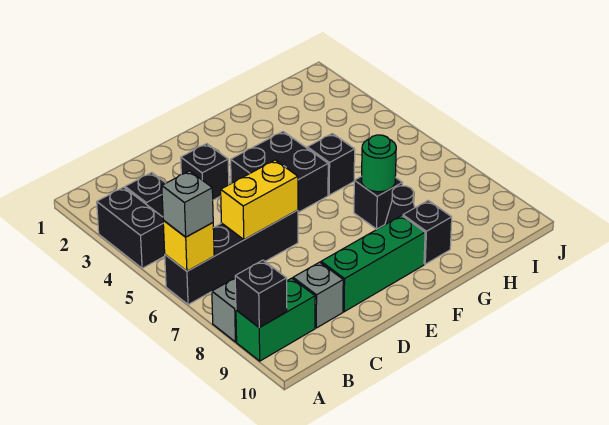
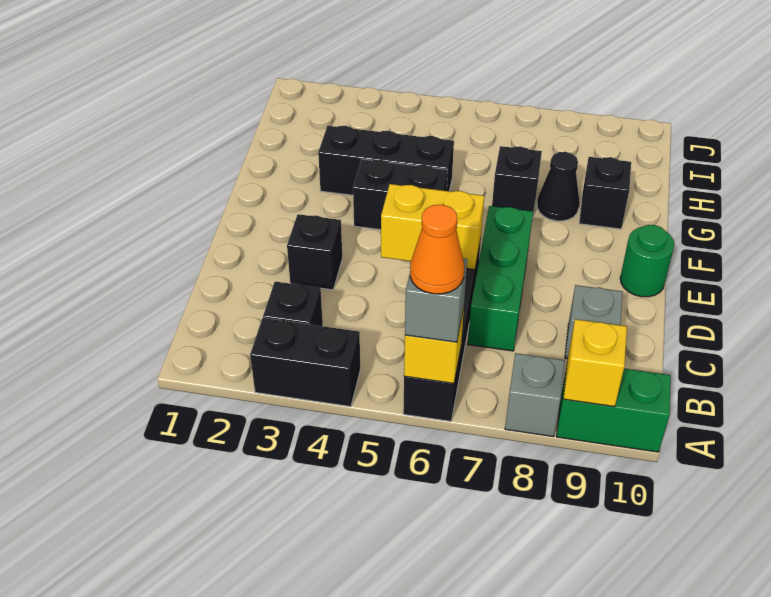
none -> orange 1x1 cone [410,205,464,294]
green 1x2 brick [236,278,315,361] -> green 1x2 brick turned to [556,365,671,452]
black 1x1 brick [235,260,287,328] -> yellow 1x1 brick [563,319,627,407]
yellow 1x2 brick [221,160,298,240] -> yellow 1x2 brick turned to [381,184,484,270]
green 1x3 brick [321,216,425,312] -> green 1x3 brick moved to [468,206,533,351]
black 2x2 brick [231,132,328,212] -> black 1x2 brick [353,159,448,230]
black 1x1 brick [307,133,355,195] -> black 1x3 brick [318,126,454,195]
green 1x1 round brick [362,135,396,192] -> green 1x1 round brick moved to [620,225,674,297]

